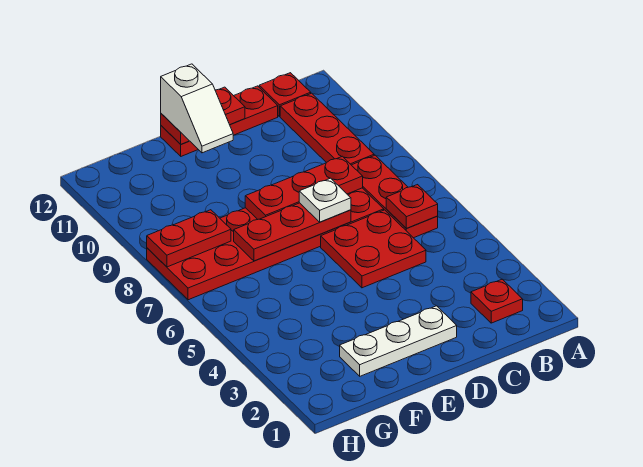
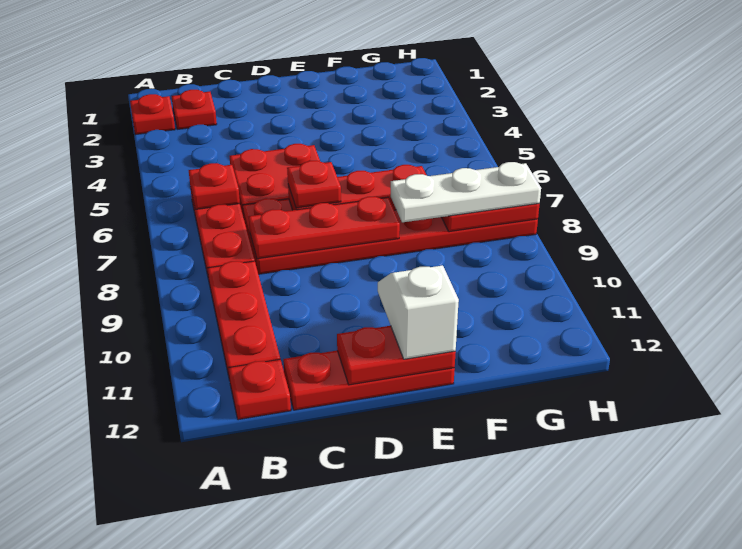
none -> red 1x1 plate [130,94,175,135]
white 1x3 plate [340,306,457,376] -> white 1x3 plate moved to [391,162,541,222]
white 1x1 plate [299,178,351,222] -> red 1x1 plate [287,161,341,208]

